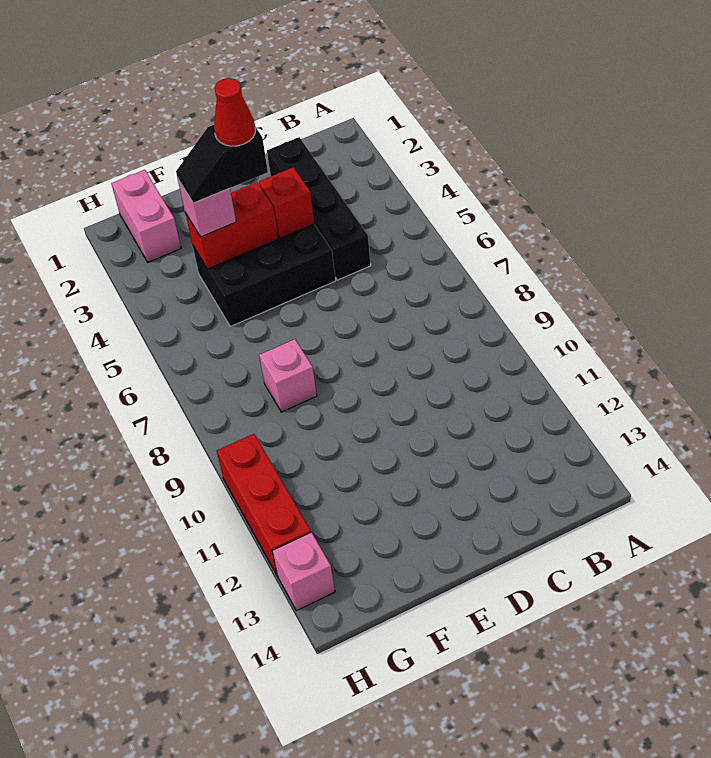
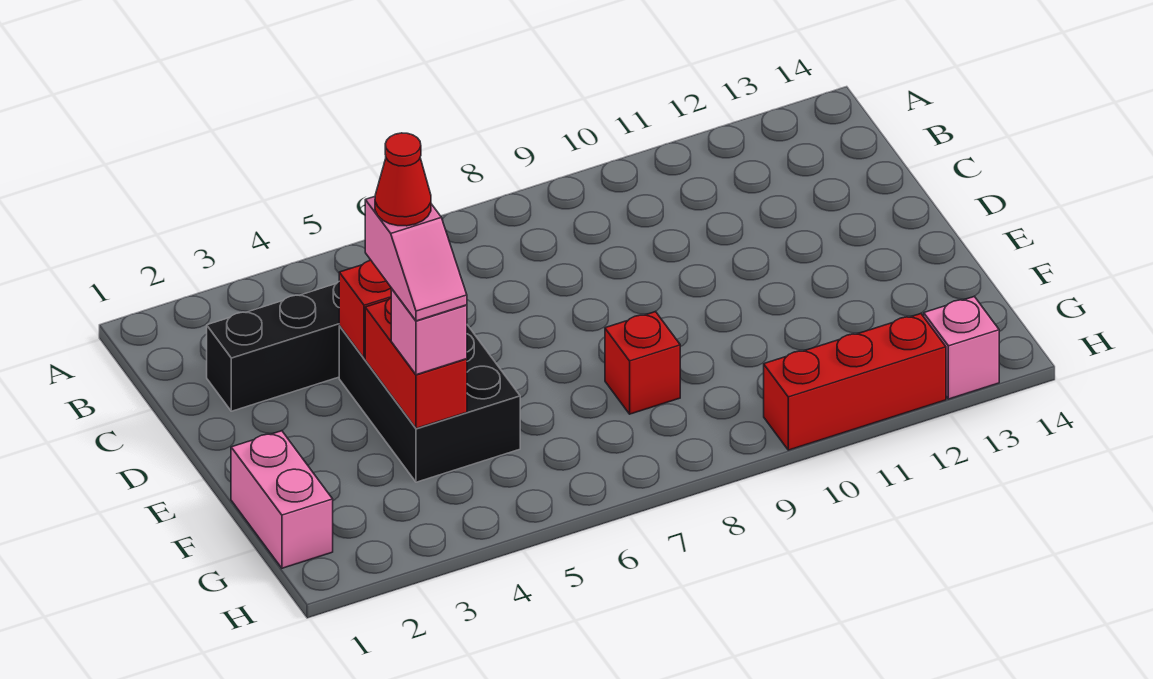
black 1x2 slope [176,125,268,203] -> pink 1x2 slope [365,197,467,321]
pink 1x1 brick [259,339,317,412] -> red 1x1 brick [605,312,680,414]
pink 1x2 brick [111,170,181,262] -> pink 1x2 brick turned to [231,431,333,568]

